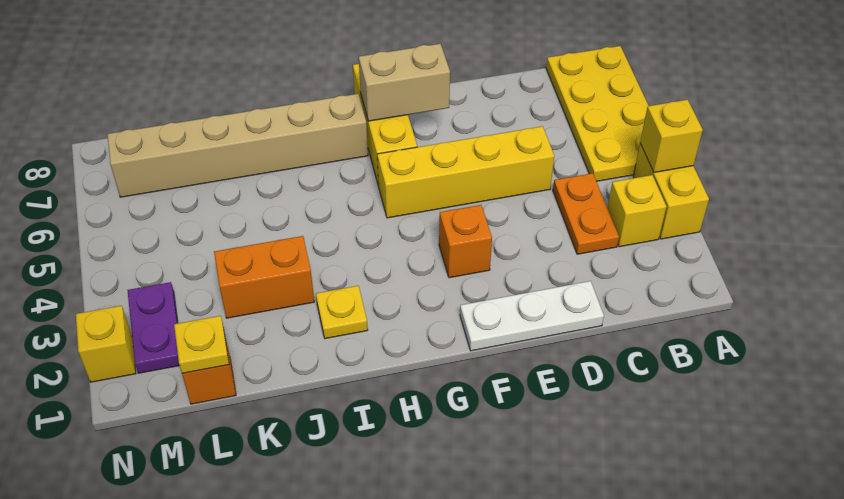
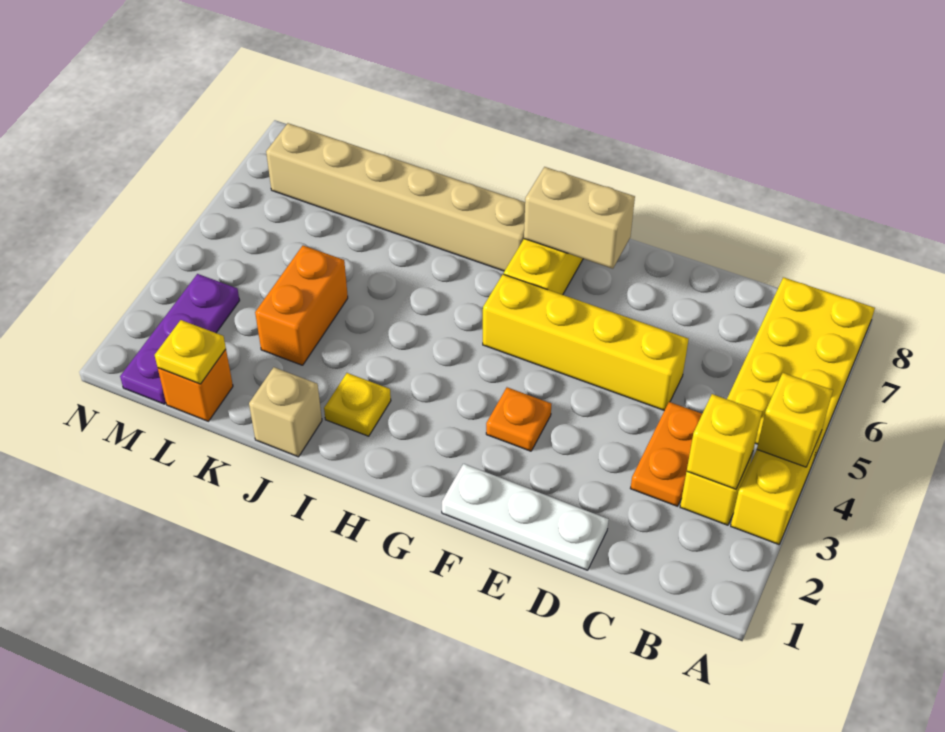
orange 1x1 brick [439,205,492,278] -> orange 1x1 plate [486,387,551,451]
none -> tan 1x1 brick [249,367,322,457]
orange 1x2 brick [214,236,314,318] -> orange 1x2 brick turned to [255,246,348,365]
purple 1x2 plate [128,282,180,373] -> purple 1x3 plate [120,274,240,404]
yellow 1x1 brick [76,306,136,382] -> yellow 1x1 brick moved to [687,394,762,489]

